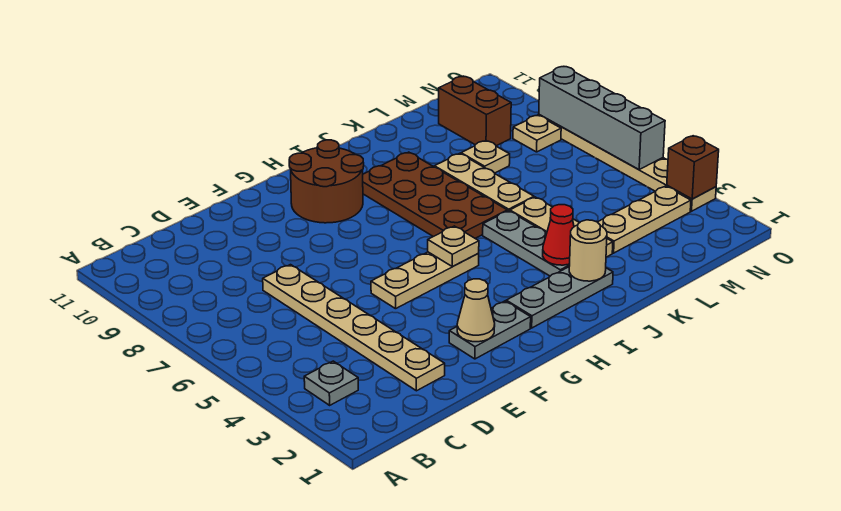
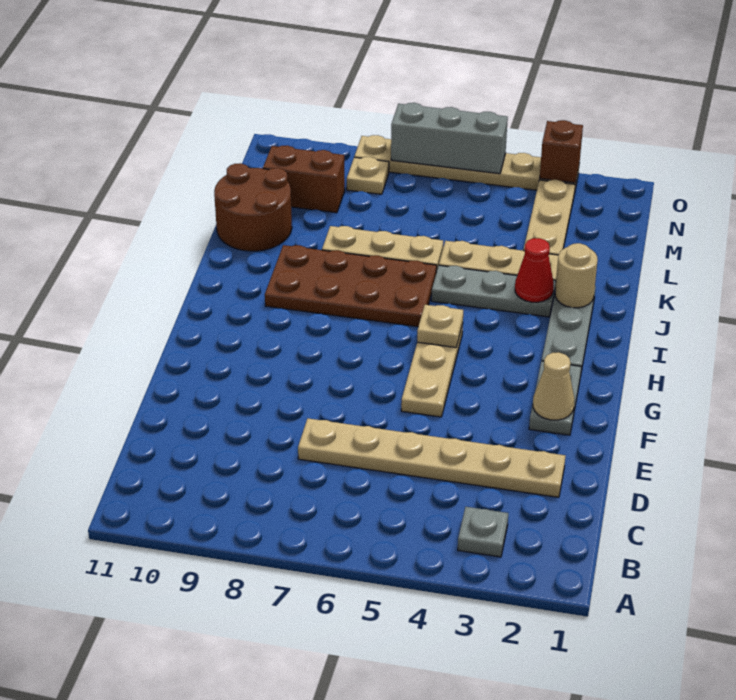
brown 2x2 round brick [289,140,364,223] -> brown 2x2 round brick moved to [214,163,292,251]
tan 1x1 plate [461,141,510,173] -> none
grey 1x4 brick [539,67,665,170] -> grey 1x3 brick [391,103,508,174]

